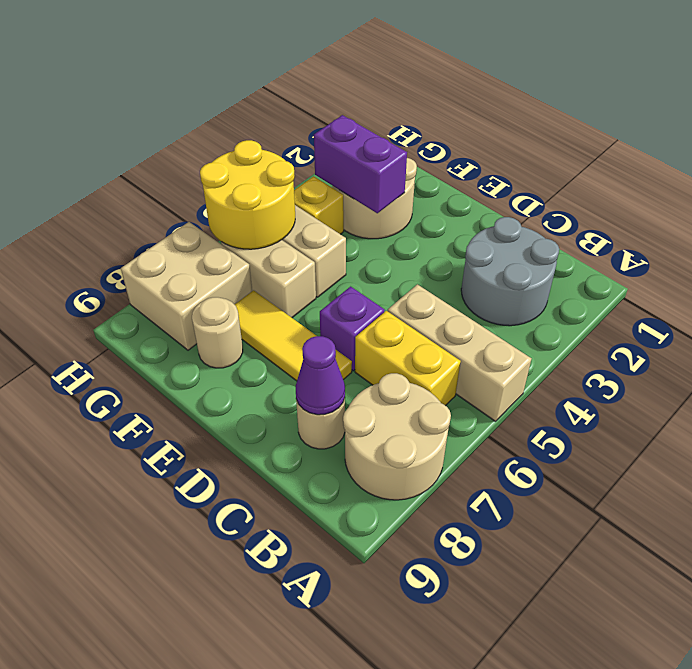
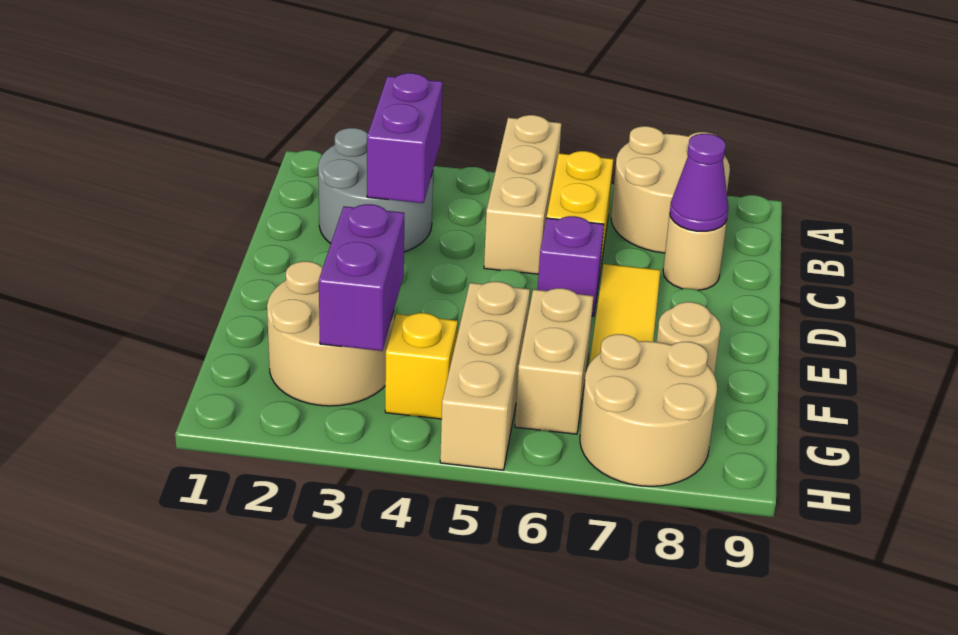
none -> purple 1x2 brick [367,73,443,203]
yellow 2x2 round brick [200,140,295,249] -> none
tan 2x2 brick [121,222,252,350] -> tan 2x2 round brick [580,334,717,486]

